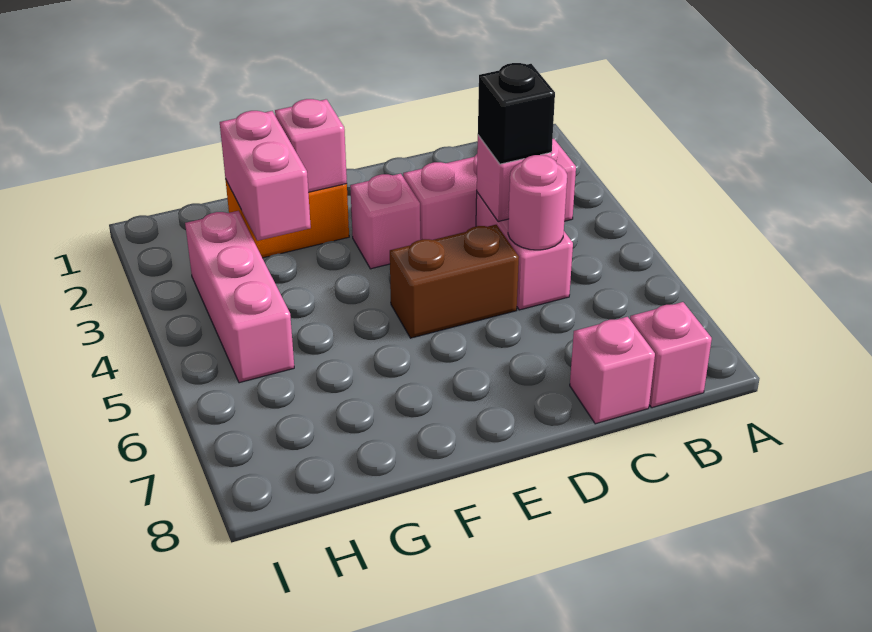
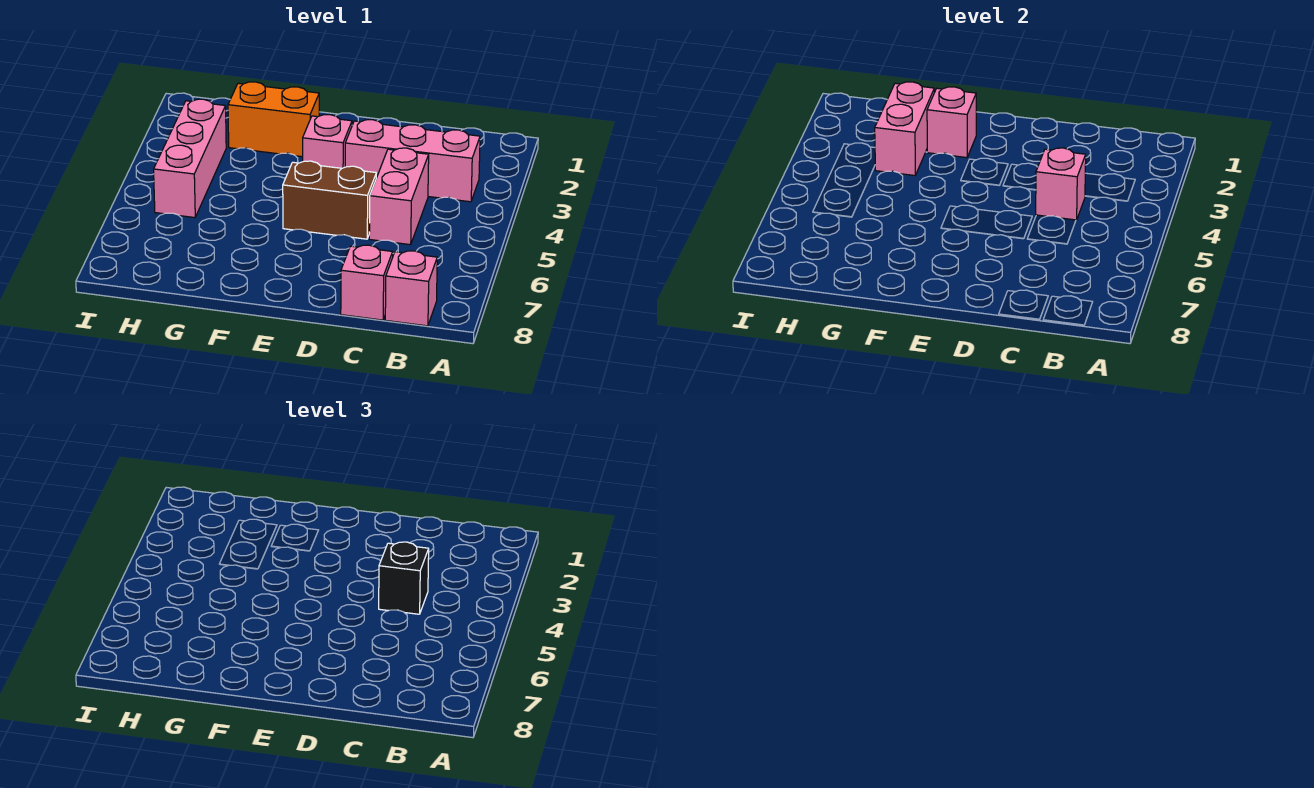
pink 1x1 round brick [508,155,567,250] -> none

